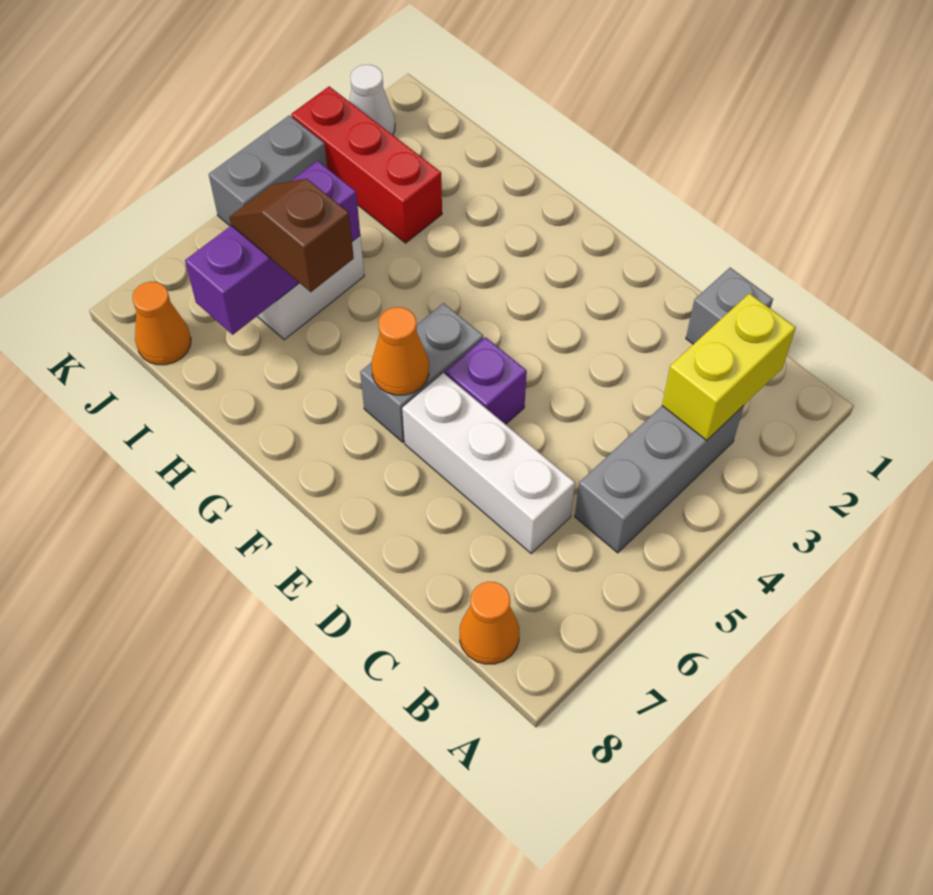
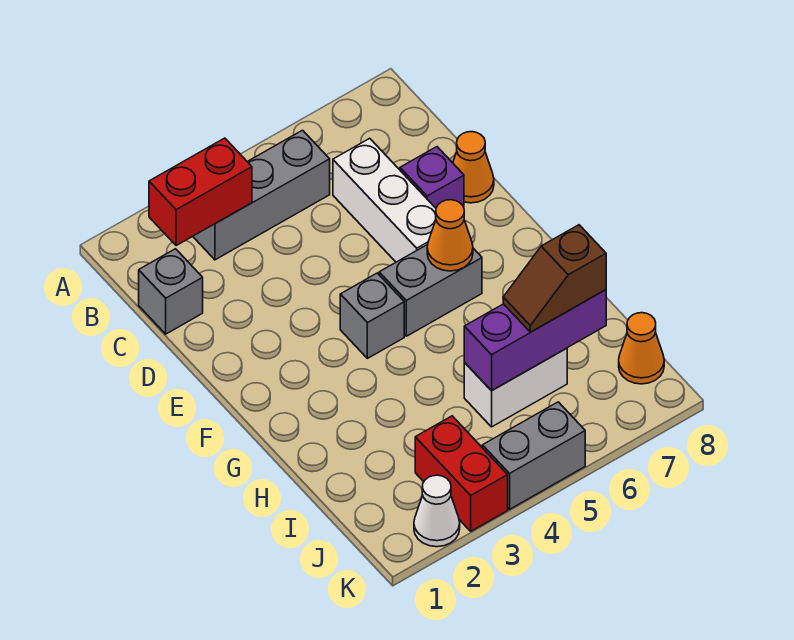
yellow 1x2 brick [662,293,796,440] -> red 1x2 brick [149,138,252,246]
orange 1x1 cone [460,582,519,664] -> orange 1x1 cone moved to [453,132,494,203]
purple 1x1 brick [445,337,527,424] -> purple 1x1 brick moved to [400,147,464,208]
none -> grey 1x1 brick [340,273,404,358]
brown 1x2 slope [229,179,354,292] -> brown 1x2 slope turned to [503,225,606,332]
red 1x3 brick [291,86,442,243] -> red 1x2 brick [415,416,508,531]

